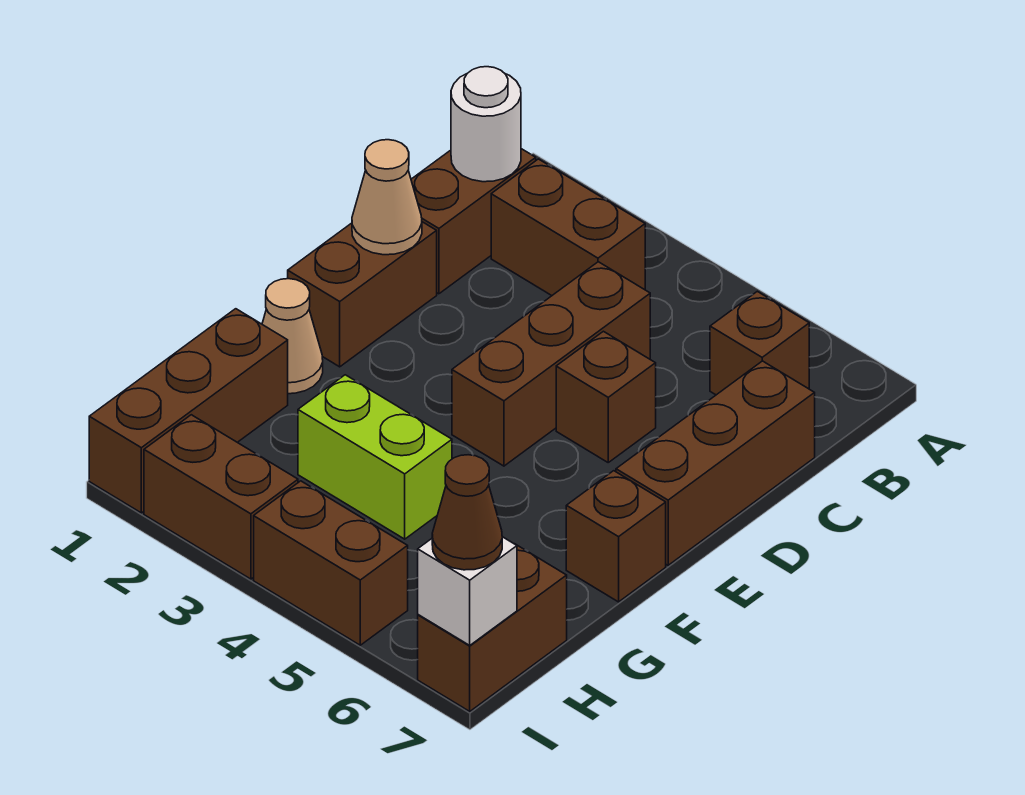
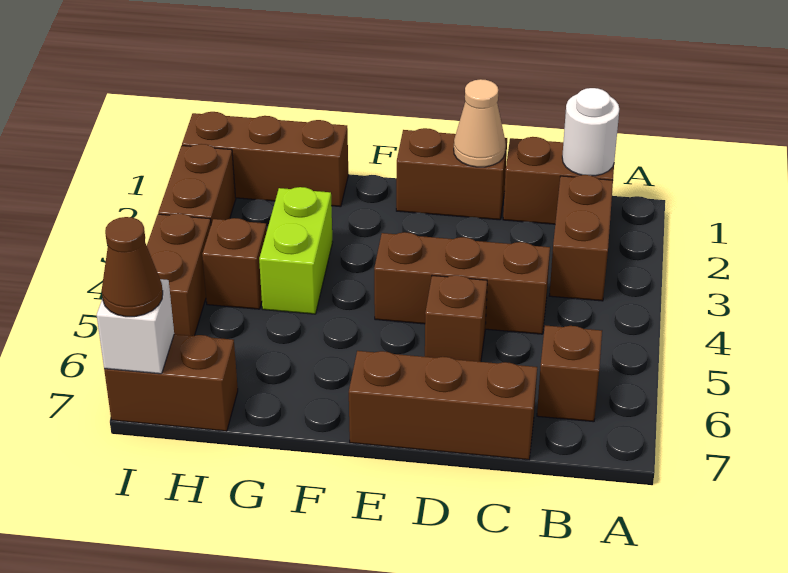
tan 1x1 cone [262,279,323,394] -> none
brown 1x1 brick [566,471,666,602] -> brown 1x1 brick moved to [202,218,267,309]

